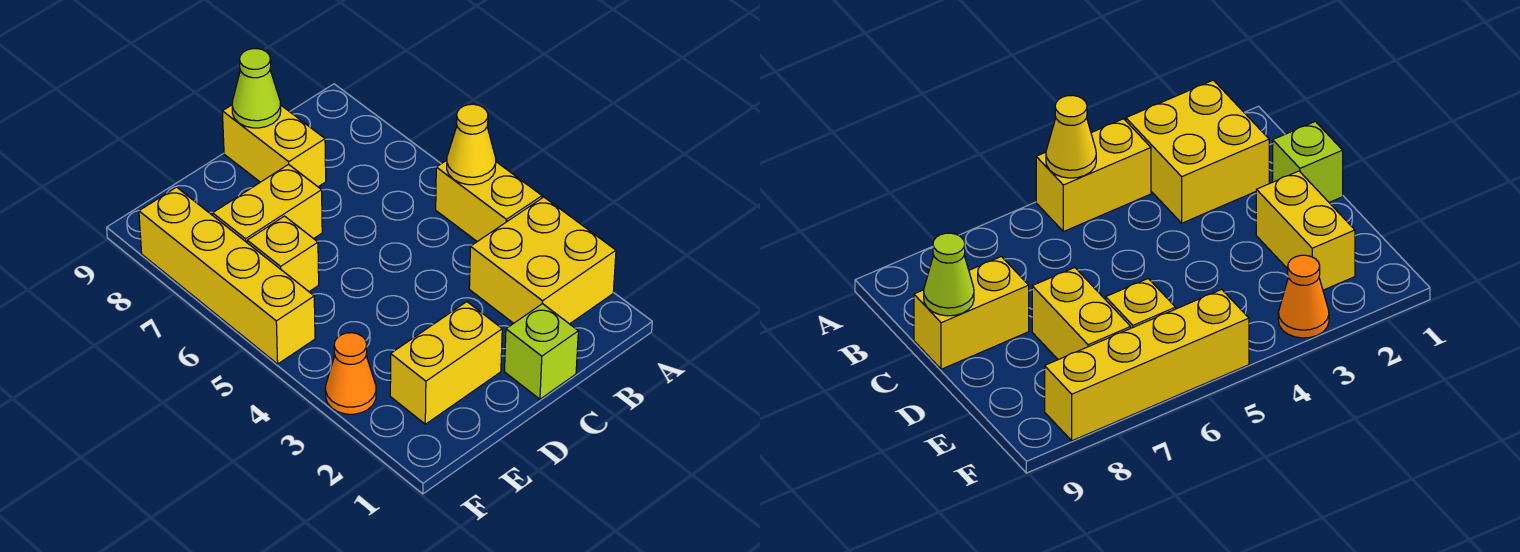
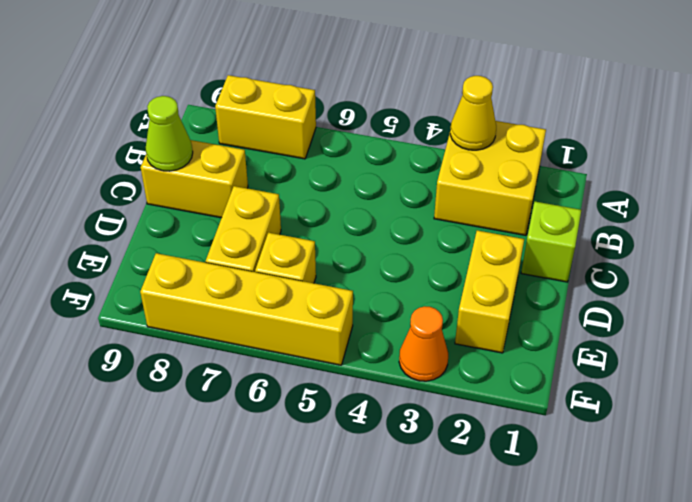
yellow 1x2 brick [436,160,542,242] -> yellow 1x2 brick moved to [215,75,316,159]
yellow 1x1 cone [447,104,496,185] -> yellow 1x1 cone moved to [450,76,496,150]

